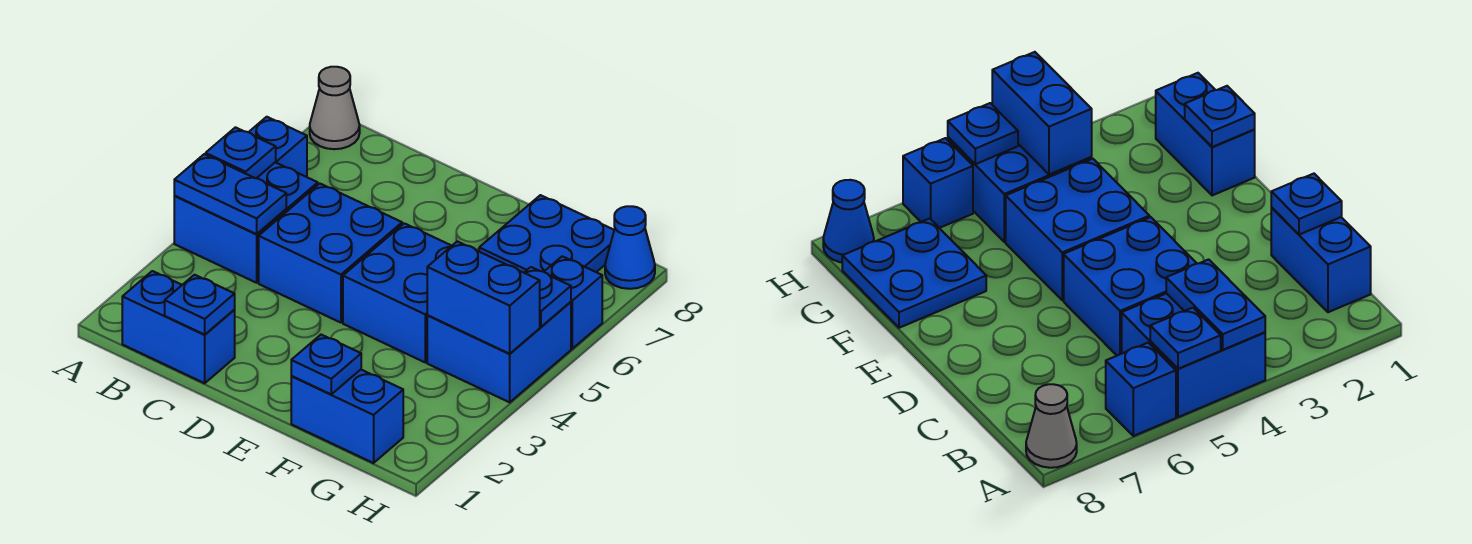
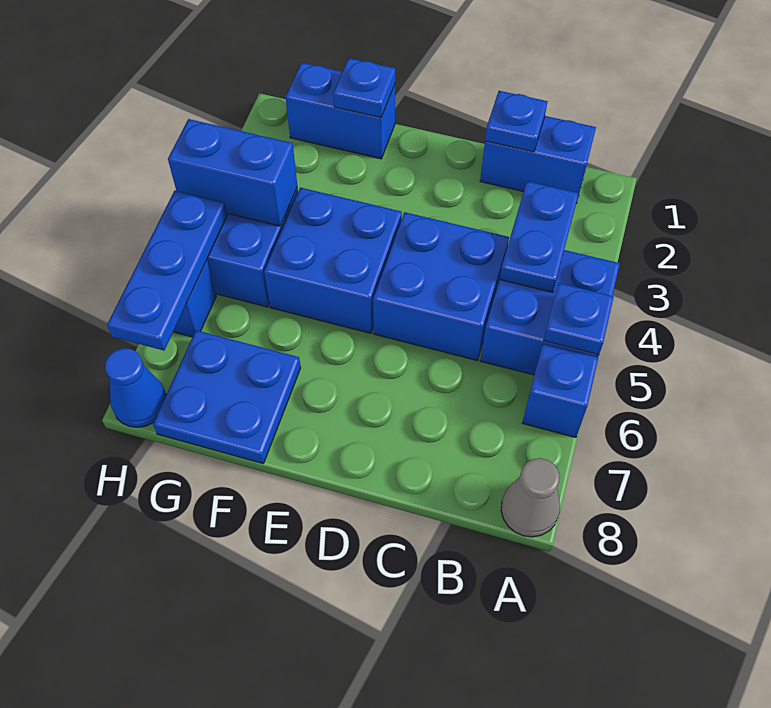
blue 1x2 plate [174,154,286,234] -> blue 1x2 plate turned to [500,181,579,292]
blue 1x1 plate [524,267,571,327] -> blue 1x3 plate [107,190,227,350]

